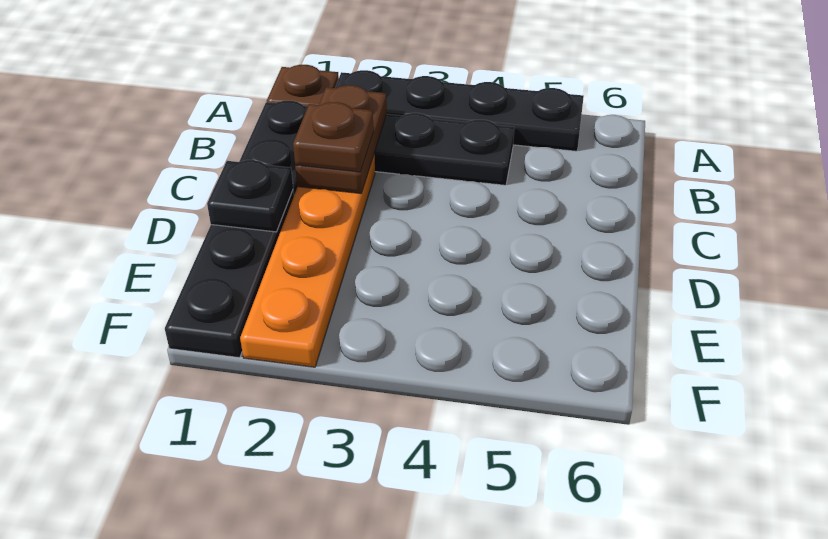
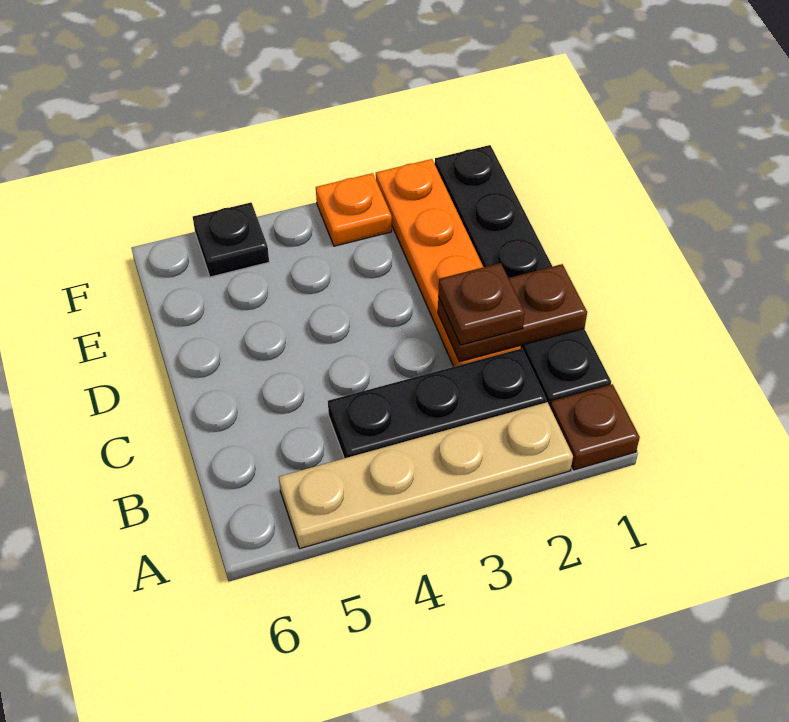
black 1x4 plate [335,70,584,151] -> tan 1x4 plate [279,402,573,548]
brown 1x2 plate [295,85,387,194] -> brown 1x2 plate turned to [438,264,587,362]
black 1x1 plate [207,160,293,232] -> black 1x1 plate moved to [193,203,269,277]
none -> orange 1x1 plate [316,173,392,246]

